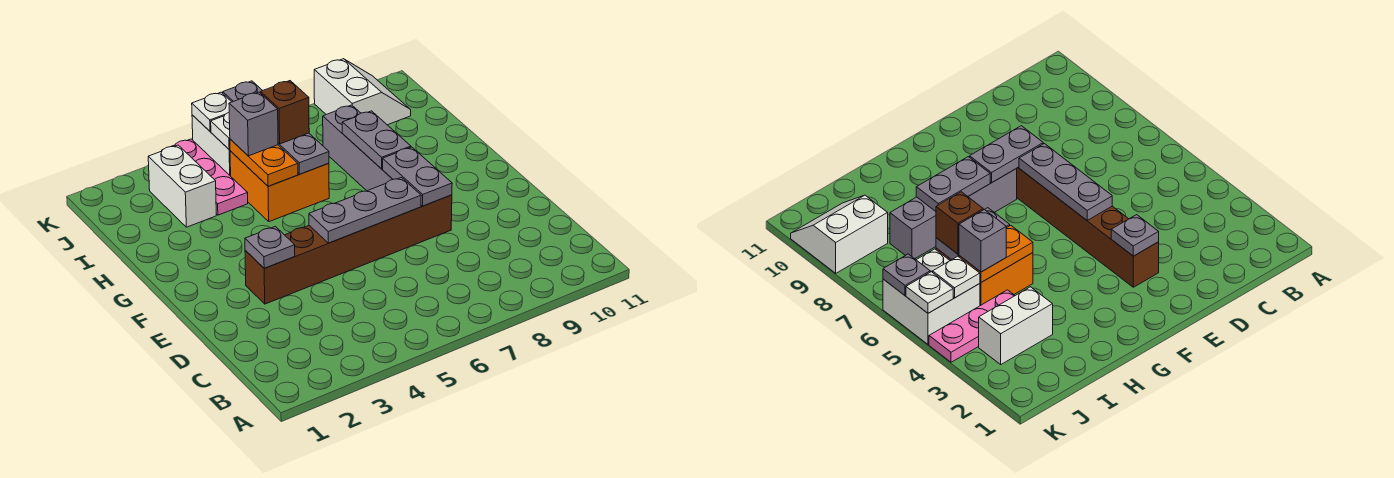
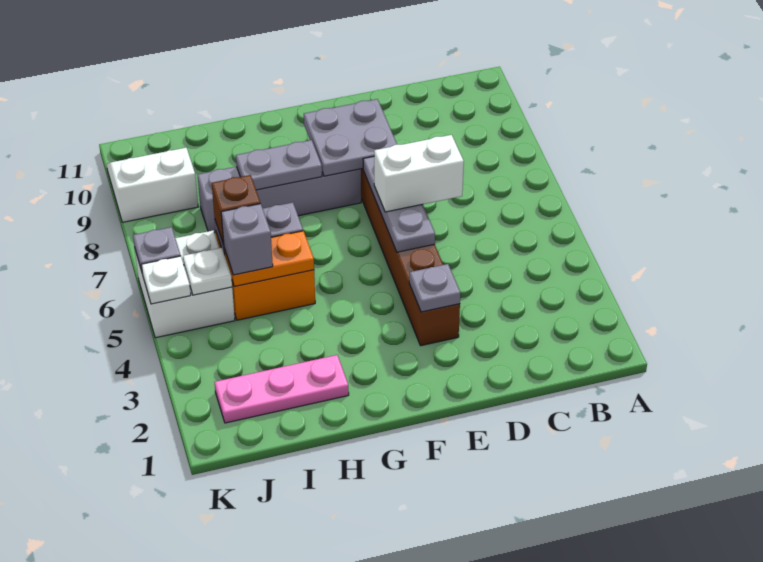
grey 1x2 plate [383,147,452,206] -> grey 2x2 plate [304,99,397,176]
white 1x2 brick [148,145,216,227] -> white 1x2 brick moved to [374,135,464,212]
pink 1x3 plate [171,139,248,215] -> pink 1x3 plate moved to [215,355,349,423]

